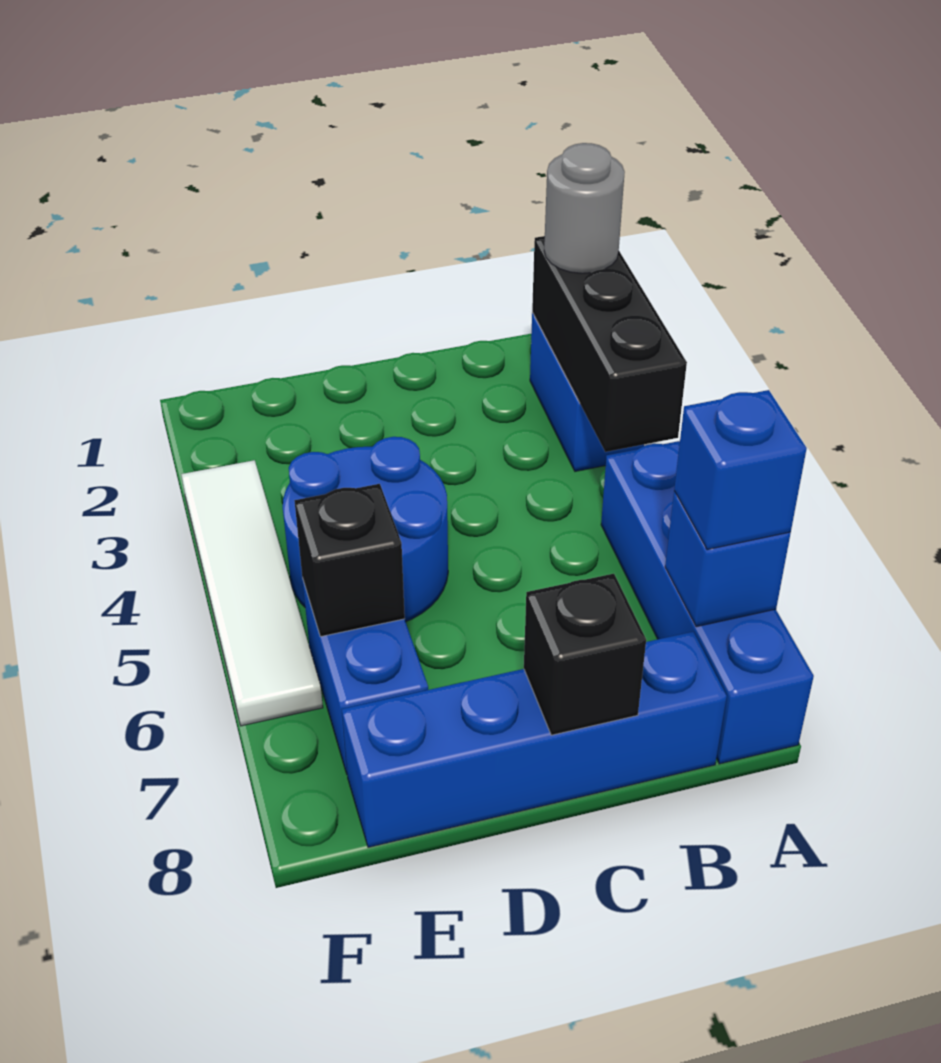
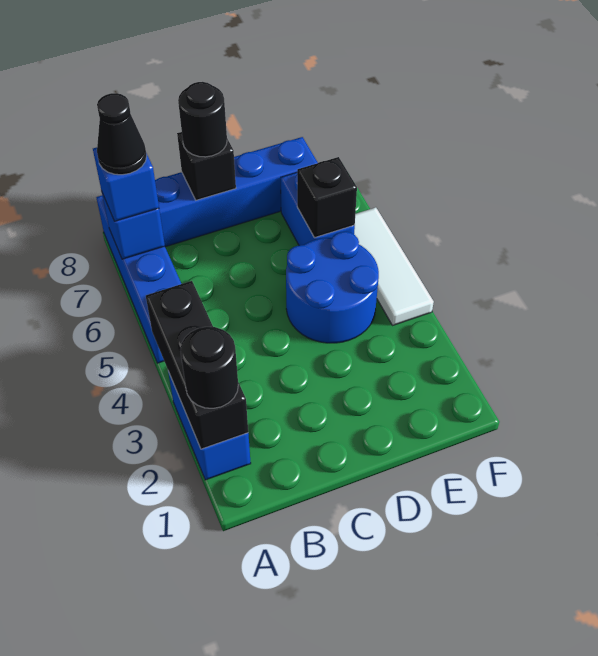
grey 1x1 round brick [544,143,625,273] -> black 1x1 round brick [180,327,238,408]
none -> black 1x1 cone [97,93,147,175]
none -> black 1x1 round brick [178,82,227,157]
white 1x4 tile [181,460,323,726] -> white 1x3 tile [354,207,434,325]

